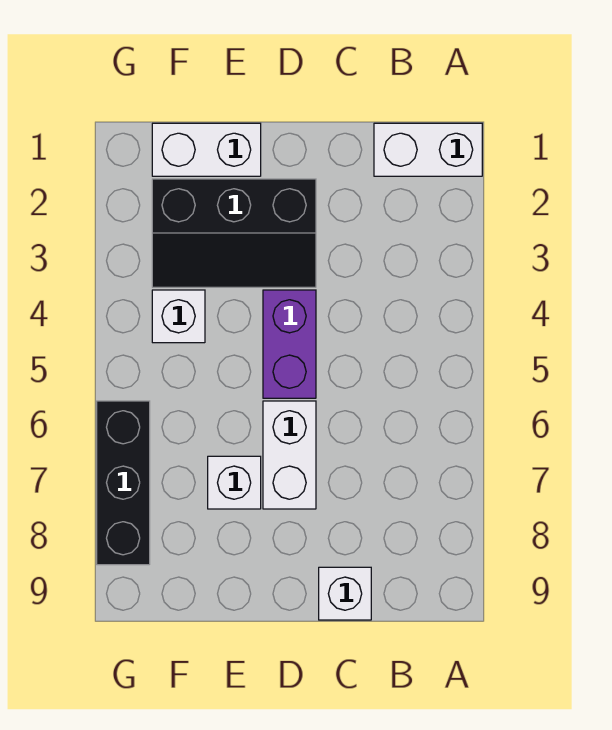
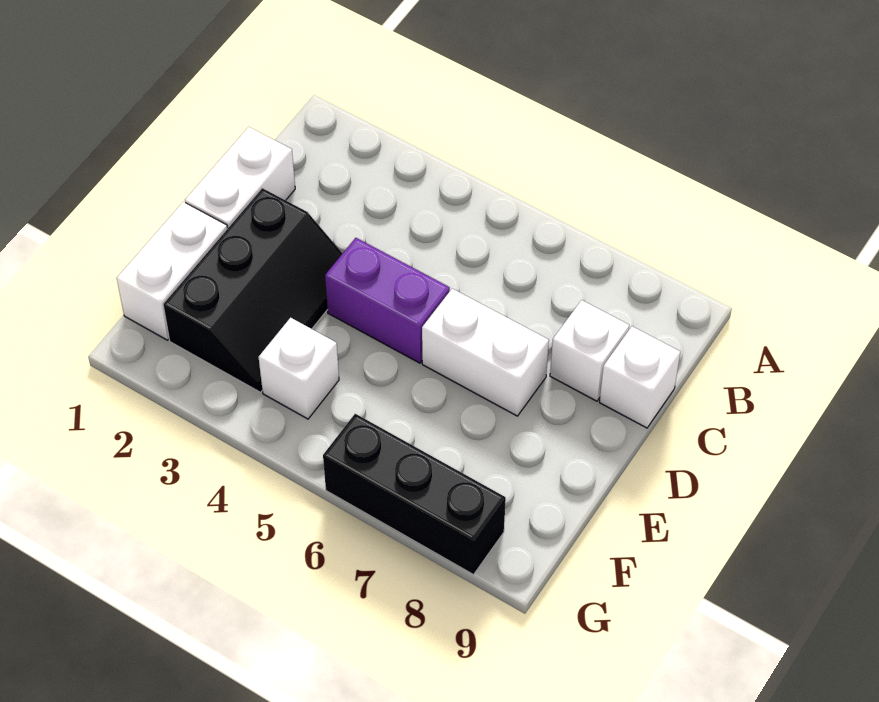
white 1x2 brick [374,123,482,176] -> white 1x2 brick moved to [185,127,295,228]
white 1x1 brick [208,456,261,509] -> white 1x1 brick moved to [550,300,629,401]

